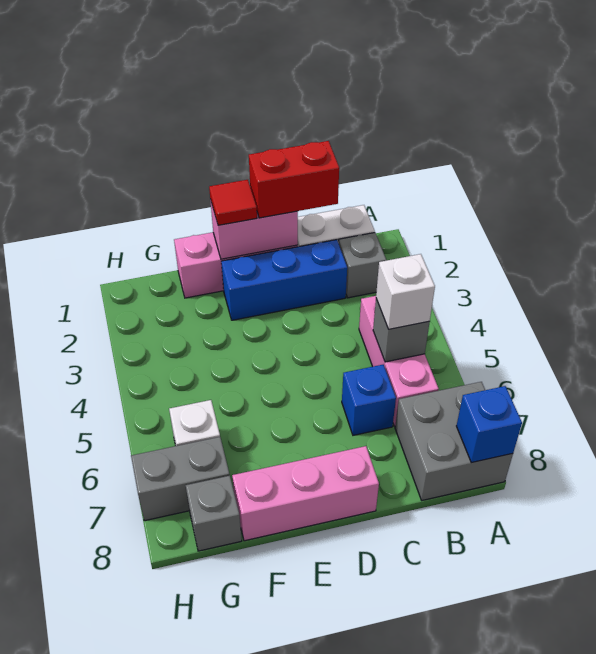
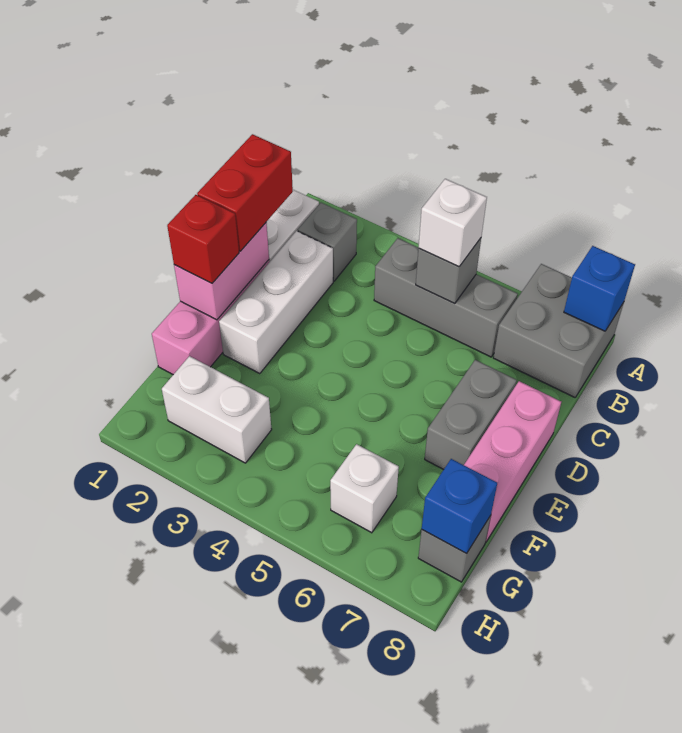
pink 1x3 brick [359,296,439,426] -> grey 1x3 brick [374,238,518,357]
blue 1x3 brick [221,240,347,320] -> white 1x3 brick [219,231,333,374]
blue 1x1 brick [342,365,396,435] -> blue 1x1 brick moved to [422,459,497,554]
red 1x1 tile [209,180,257,225] -> red 1x1 brick [167,195,239,283]
none -> white 1x2 brick [162,356,272,463]
grey 1x2 brick [131,437,230,521] -> grey 1x2 brick moved to [425,360,517,470]

